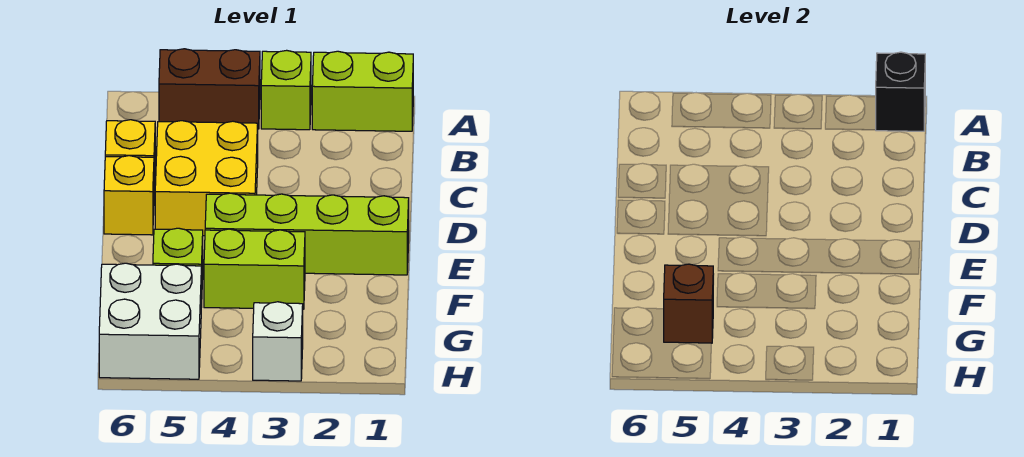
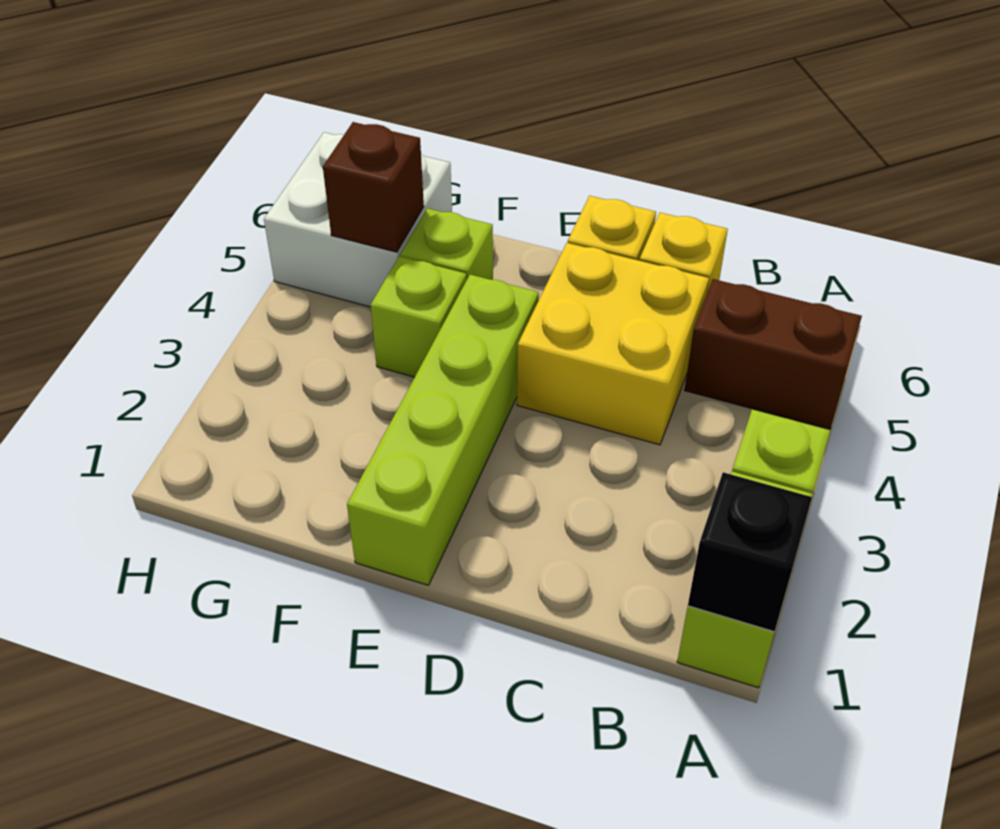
brown 1x2 brick [159,49,260,129] -> brown 1x2 brick turned to [685,279,862,429]
lime 1x2 brick [204,229,305,309] -> lime 1x1 brick [371,256,467,377]
white 1x1 brick [253,302,303,381] -> none

